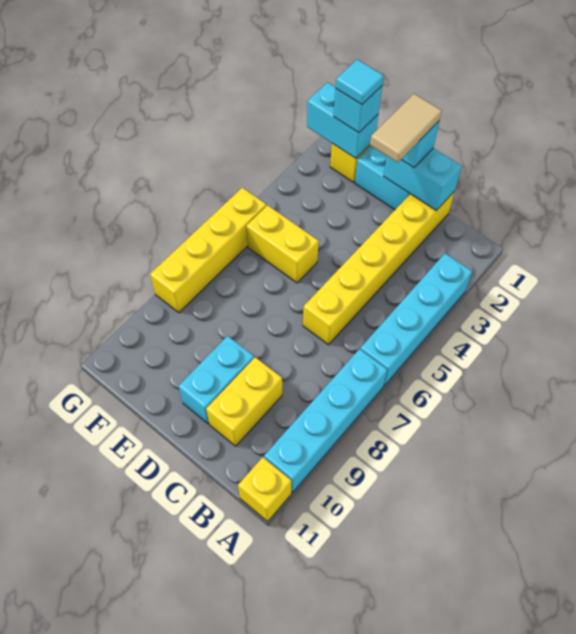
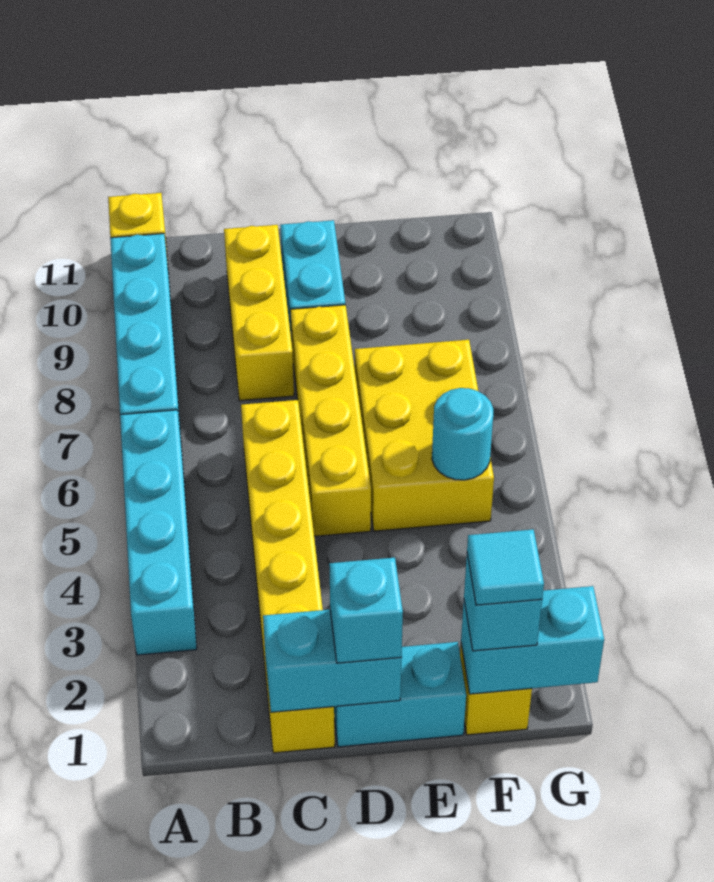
yellow 1x2 brick [206,357,282,446] -> yellow 1x3 brick [224,225,294,401]
tan 1x2 tile [370,94,442,163] -> none
yellow 1x2 brick [246,205,319,283] -> yellow 2x3 brick [355,340,494,531]
none -> cyan 1x1 round brick [432,388,493,480]
yellow 1x4 brick [150,188,266,313] -> yellow 1x4 brick moved to [290,305,371,536]

